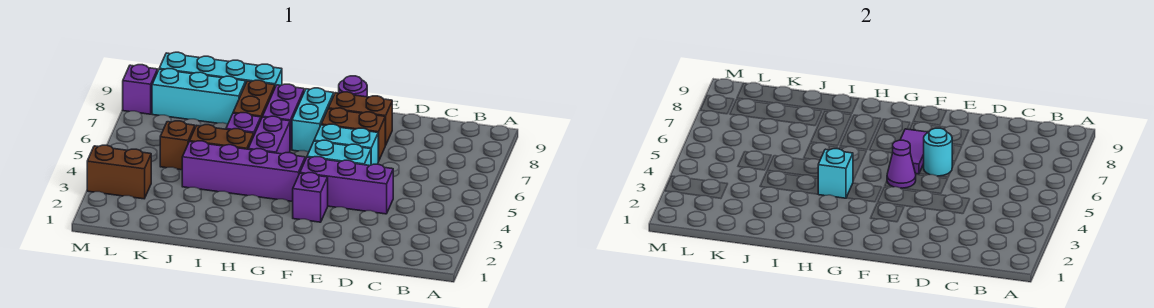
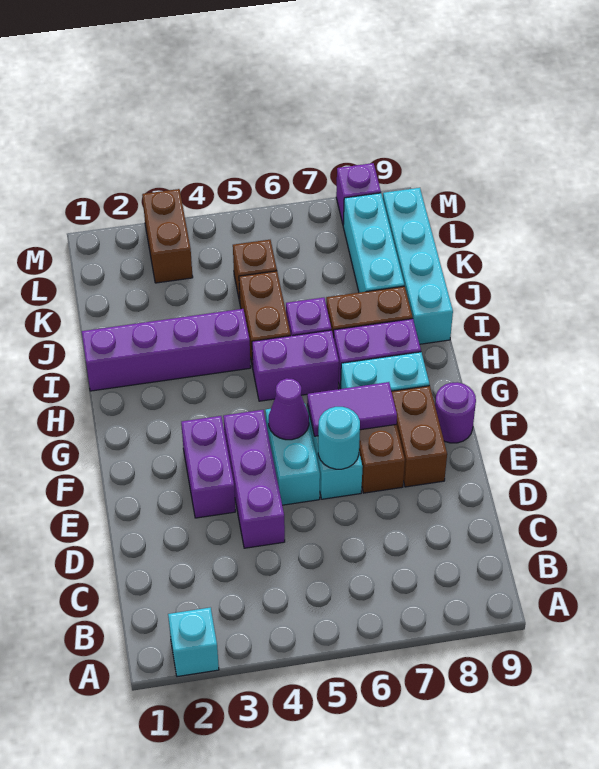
purple 1x1 brick [293,173,328,222] -> purple 1x2 brick [181,416,235,518]
purple 1x4 brick [182,141,305,202] -> purple 1x4 brick turned to [82,309,251,391]
cyan 1x1 brick [818,148,853,198] -> cyan 1x1 brick moved to [168,608,219,677]

